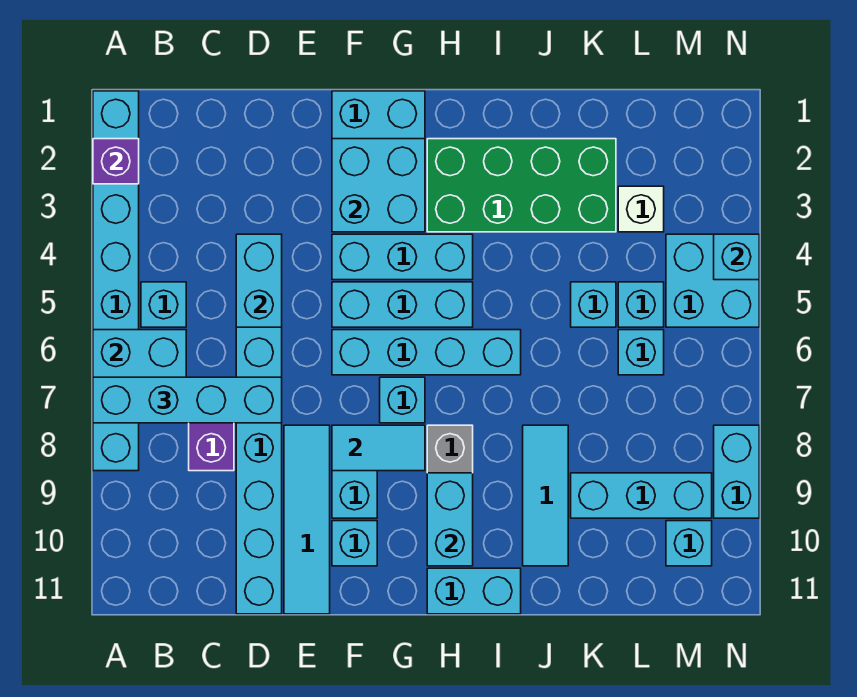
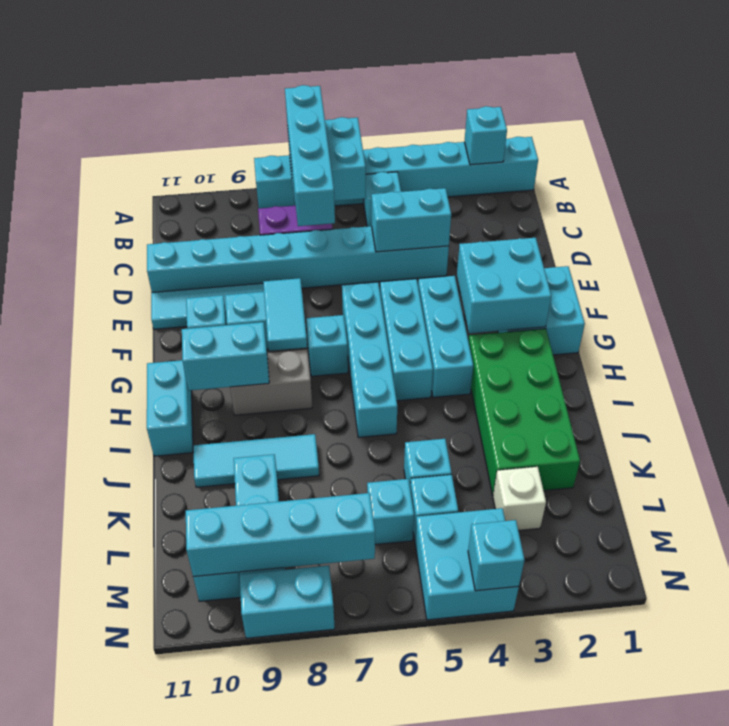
purple 1x1 brick [93,139,139,184] -> cyan 1x1 brick [464,106,507,165]
none -> cyan 1x4 brick [186,493,375,577]

